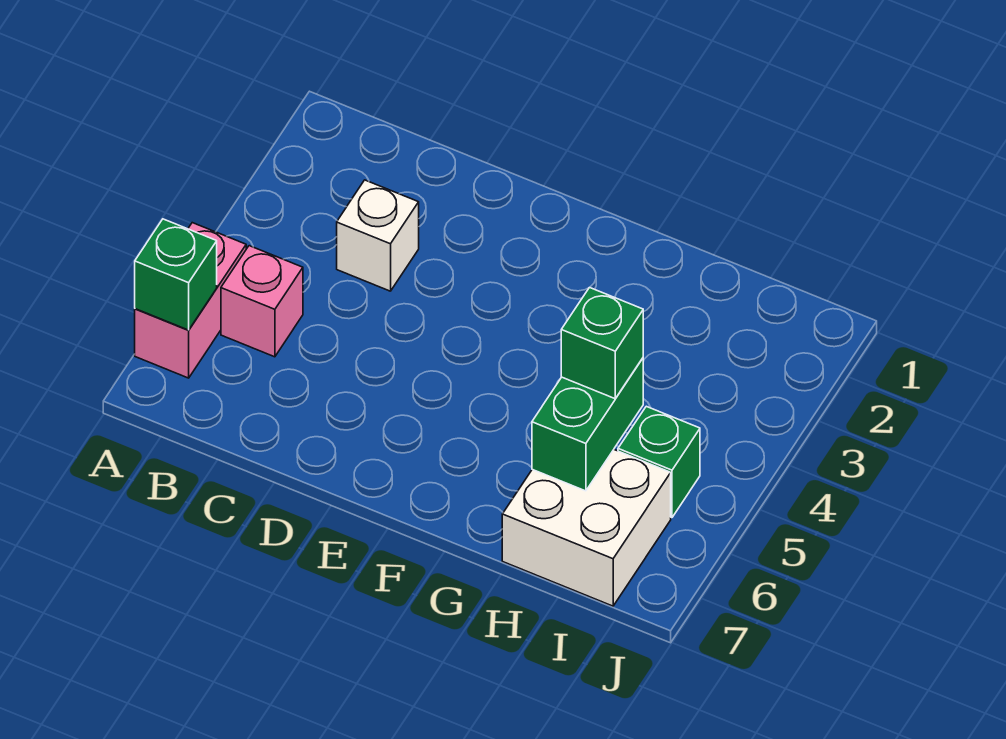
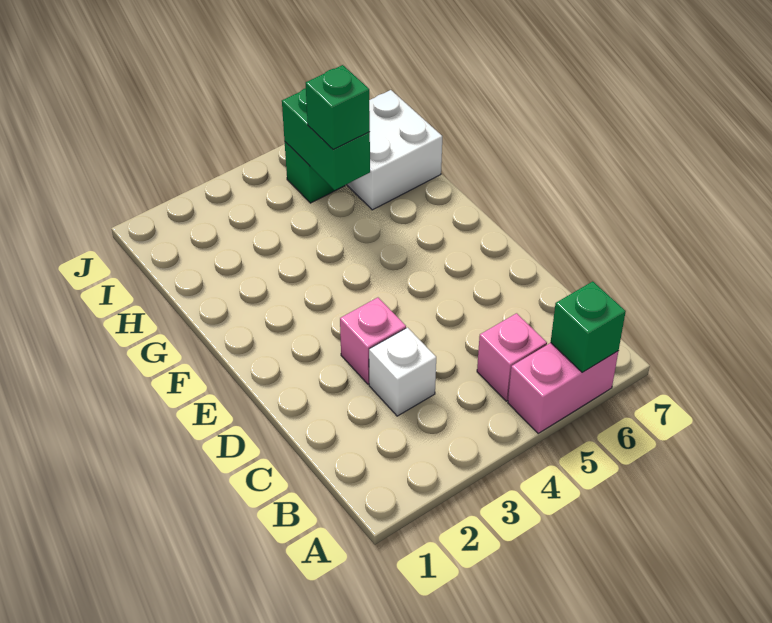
none -> pink 1x1 brick [340,298,406,384]
green 1x2 brick [532,358,643,491] -> green 1x2 brick turned to [282,88,370,190]

